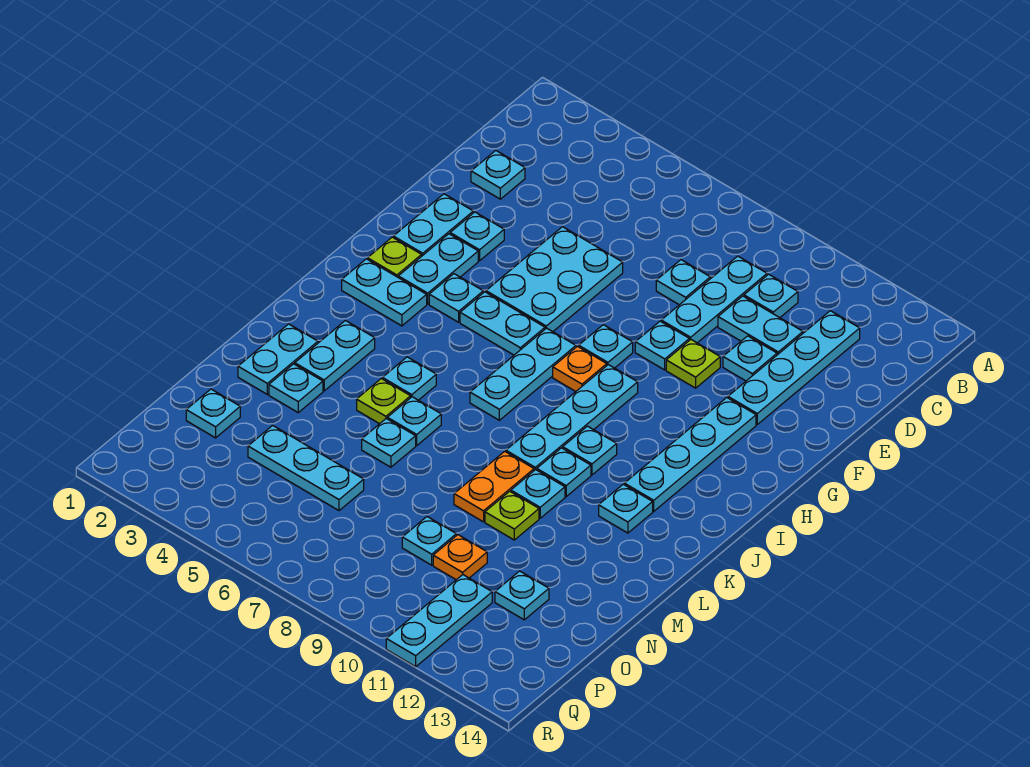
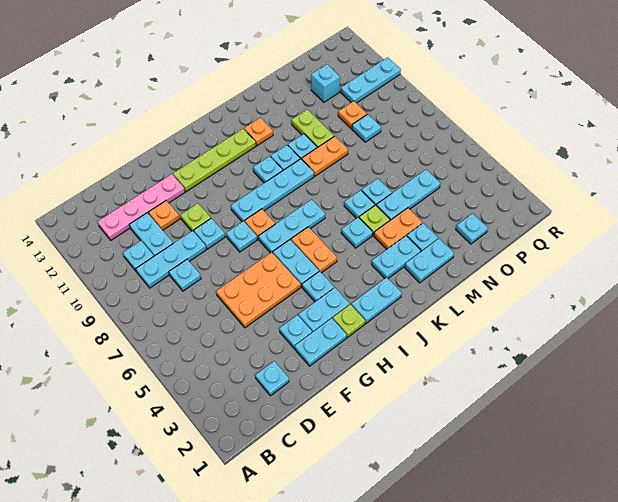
cyan 1x4 plate [728,311,860,424] -> pink 1x4 plate [97,174,185,240]
cyan 2x3 plate [486,227,623,332] -> orange 2x3 plate [216,252,301,328]
cyan 1x1 plate [723,336,777,381] -> orange 1x1 plate [149,201,180,230]
cyan 1x4 plate [624,398,756,511] -> lime 1x4 plate [173,129,256,192]
cyan 1x2 plate [342,259,427,326] -> cyan 1x2 plate turned to [351,277,402,323]
none -> orange 1x2 plate [291,227,337,273]
cyan 1x1 plate [599,484,653,533] -> orange 1x1 plate [244,118,273,146]
none -> orange 1x2 plate [374,208,423,249]
lime 1x1 plate [485,491,539,540] -> lime 1x2 plate [291,109,334,147]
cyan 1x3 plate [248,425,364,511] -> cyan 1x3 plate turned to [376,170,441,220]
cyan 1x1 plate [495,571,549,620] -> cyan 1x1 brick [311,64,340,102]

